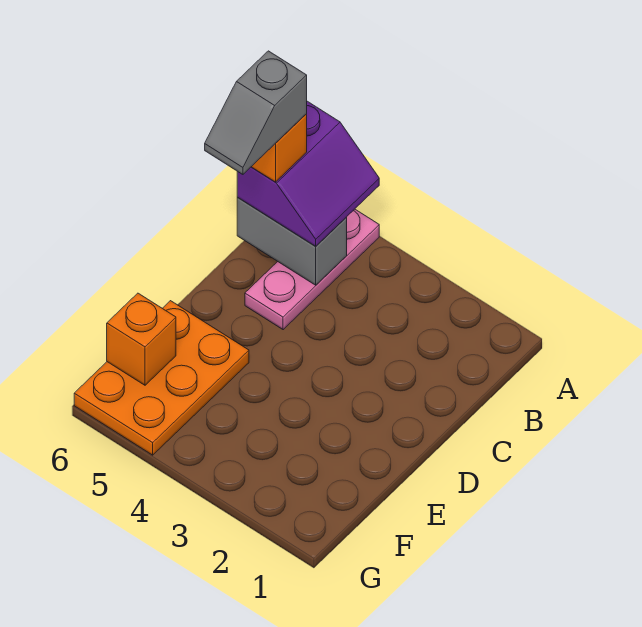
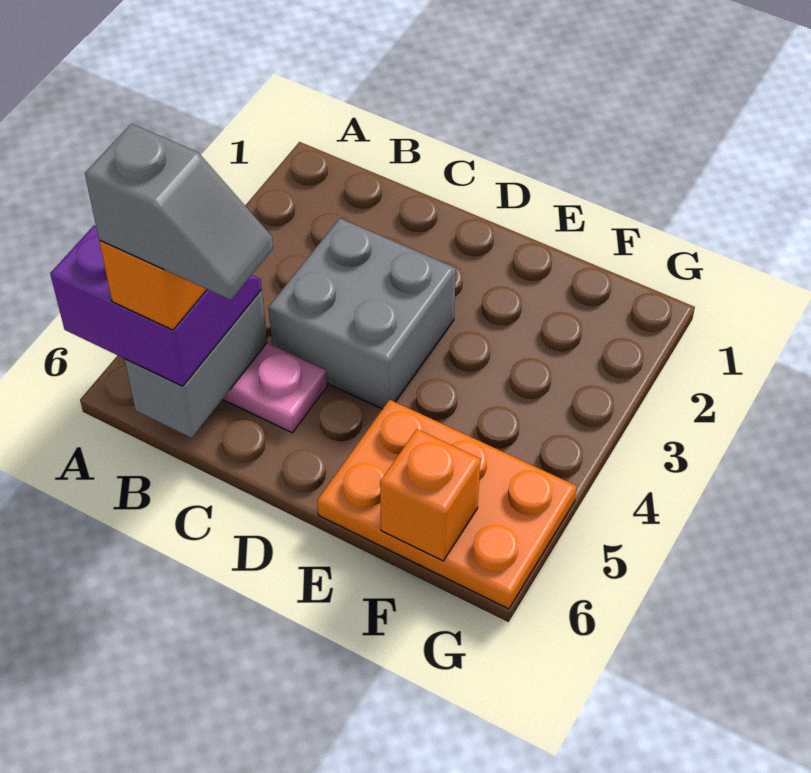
none -> grey 2x2 brick [268,218,456,409]

